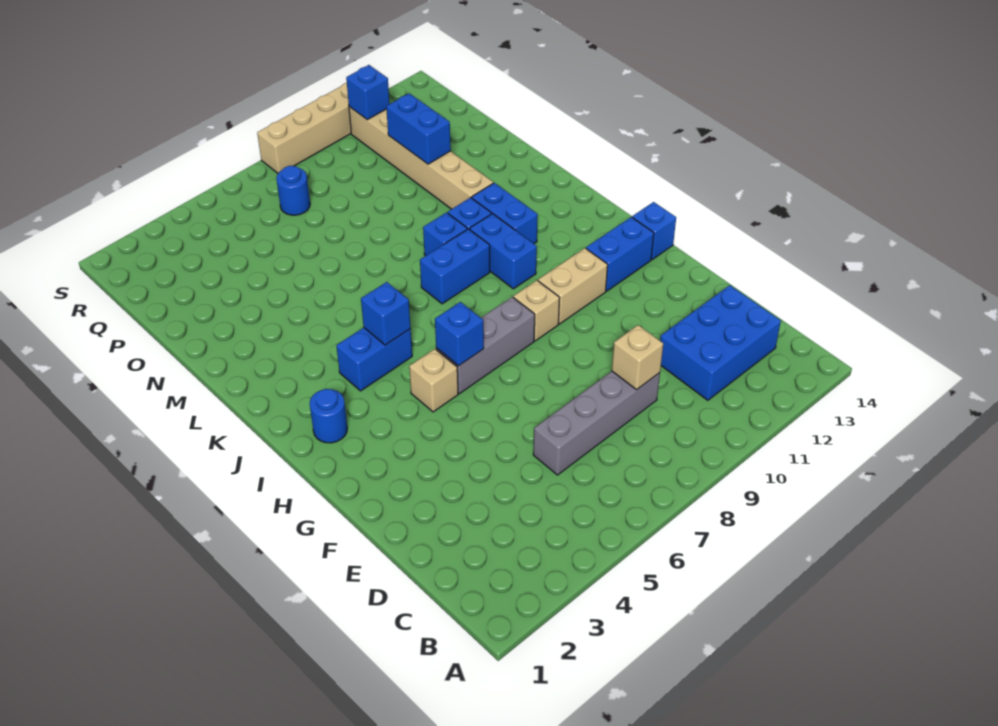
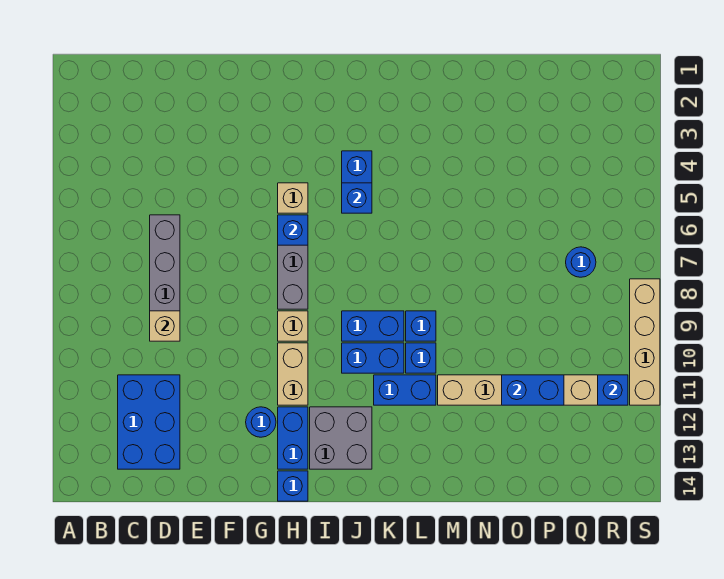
blue 1x1 round brick [310,389,347,443] -> blue 1x1 round brick moved to [246,407,276,437]
none -> grey 2x2 brick [310,407,372,469]
blue 1x2 brick [420,229,490,304] -> blue 1x2 brick turned to [342,311,404,341]

